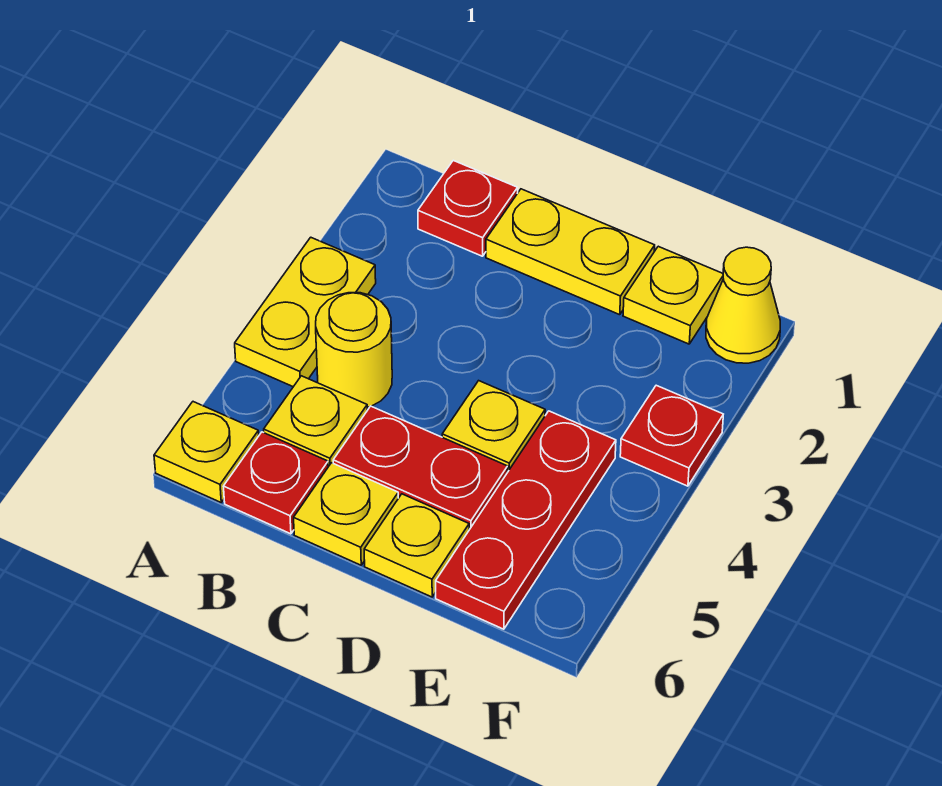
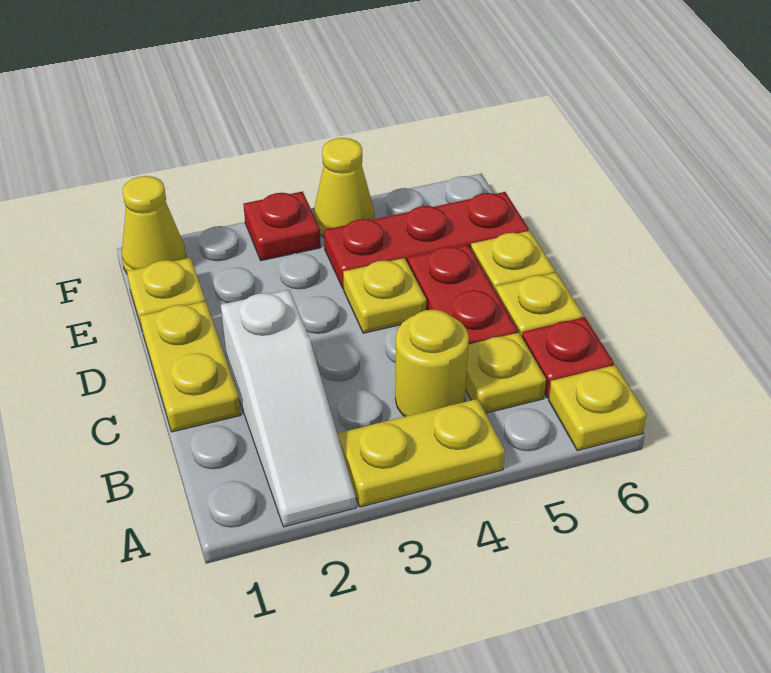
none -> white 1x3 slope [221,290,356,527]
red 1x1 plate [418,160,518,256] -> none
none -> yellow 1x1 cone [313,138,375,237]

